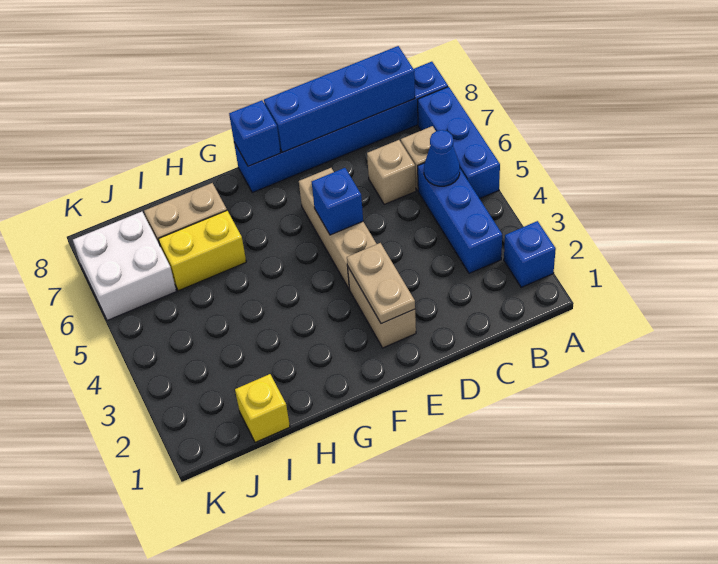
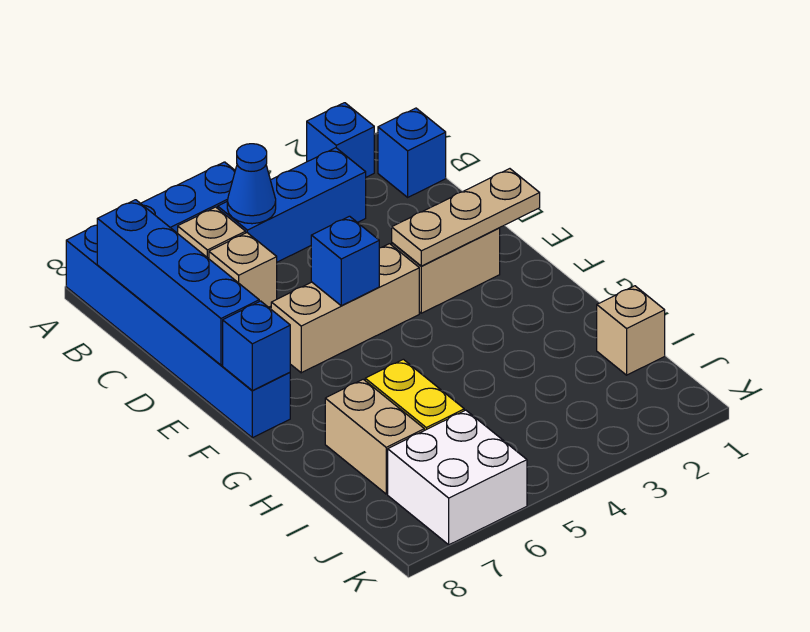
none -> blue 1x1 brick [378,108,446,197]
tan 1x2 plate [347,243,415,324] -> tan 1x3 plate [392,169,540,266]
yellow 1x1 brick [235,374,290,442] -> tan 1x1 brick [597,286,665,375]

